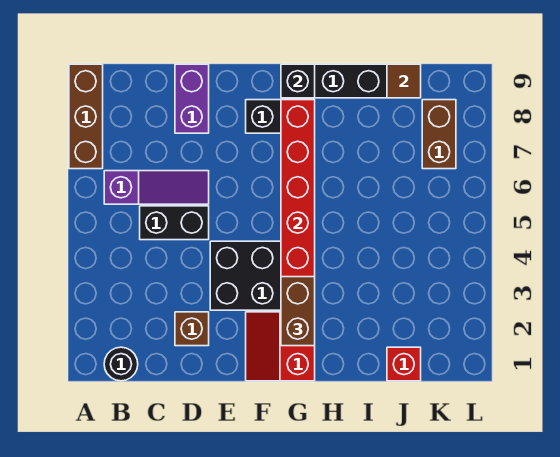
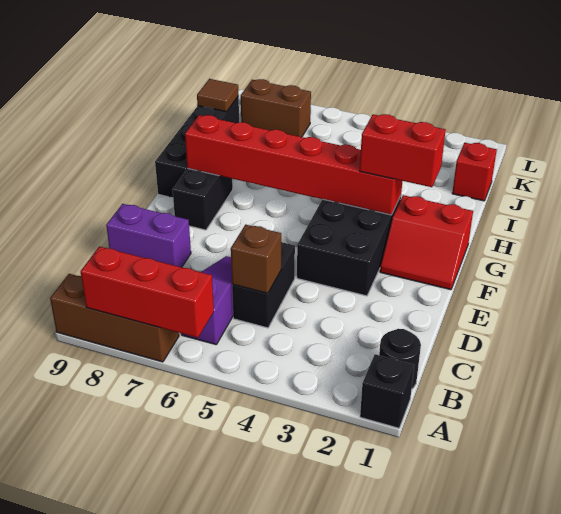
none -> red 1x3 brick [81,246,214,338]
brown 1x1 brick [175,312,209,346] -> brown 1x1 brick moved to [231,225,281,293]
brown 1x2 brick [281,277,315,346] -> red 1x2 brick [360,114,446,187]
black 1x1 brick [281,64,315,98] -> black 1x1 brick moved to [360,354,414,428]

